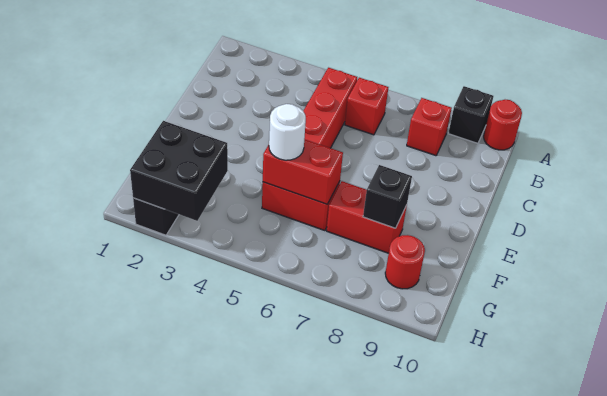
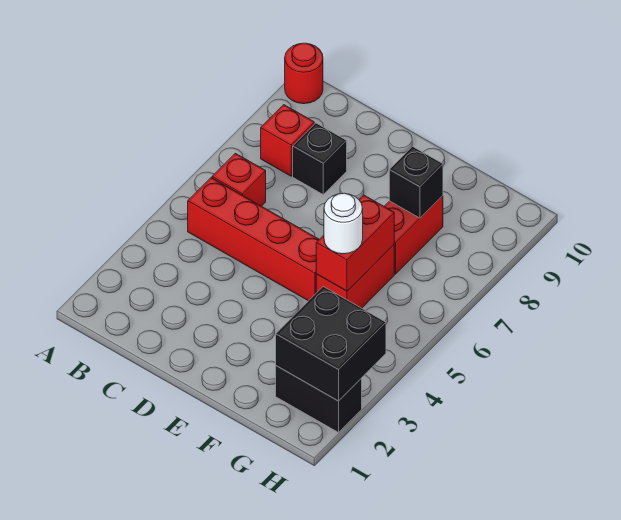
black 1x1 brick [448,86,493,143] -> black 1x1 brick moved to [293,123,347,194]
red 1x1 round brick [385,235,425,289] -> none

